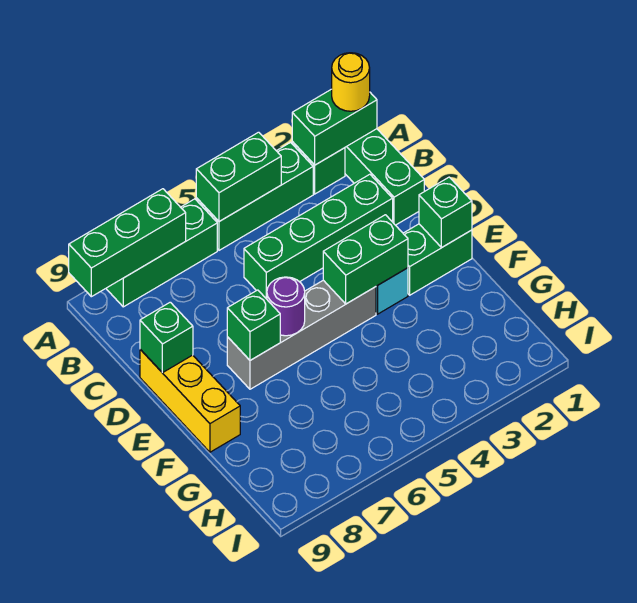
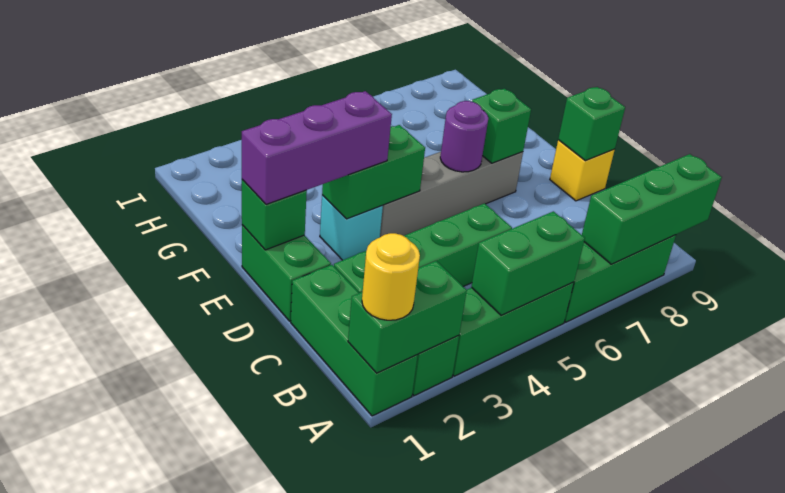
yellow 1x3 brick [140,349,240,452] -> yellow 1x1 brick [550,140,615,201]
green 1x2 brick [403,224,472,295] -> green 1x2 brick turned to [242,225,331,321]
none -> purple 1x3 brick [242,91,392,204]

